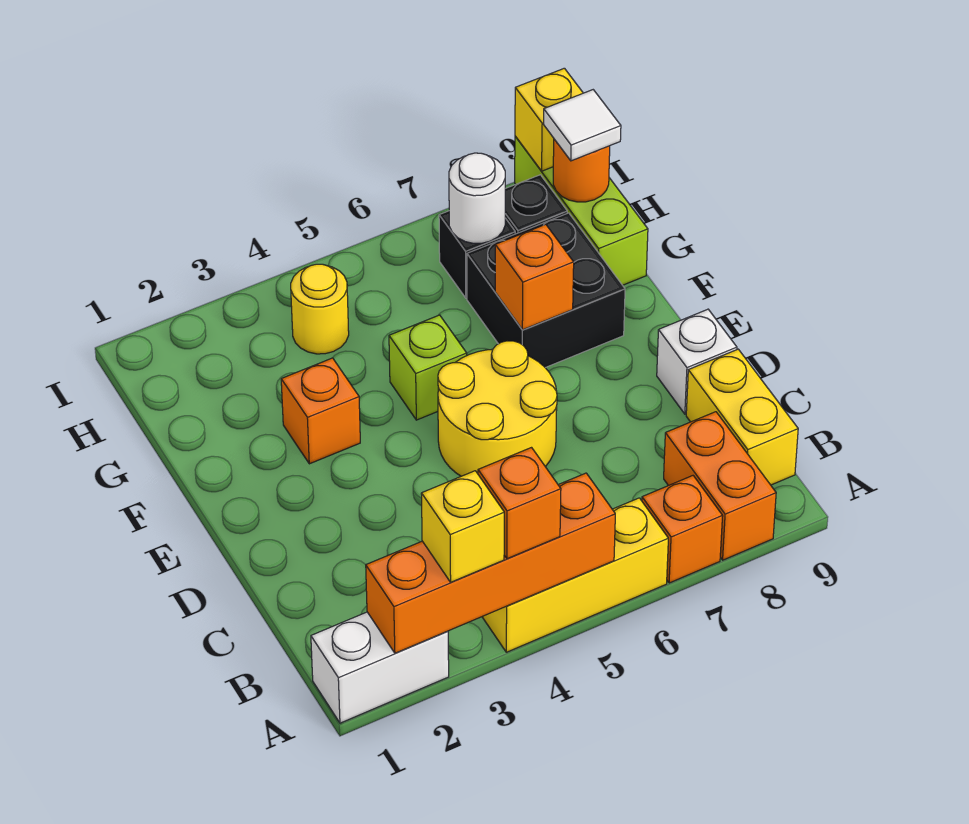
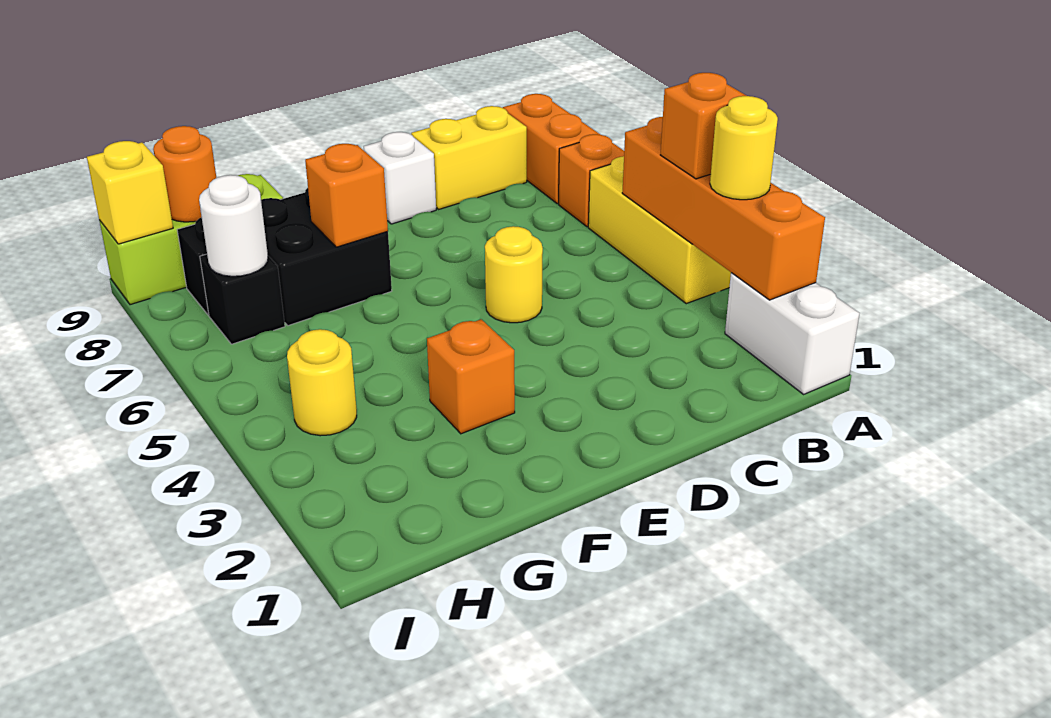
yellow 1x1 brick [421,471,504,582] -> yellow 1x1 round brick [710,96,778,200]
orange 1x2 brick [664,412,776,560] -> orange 1x2 brick turned to [503,94,600,204]
yellow 2x2 round brick [438,341,557,476] -> yellow 1x1 round brick [485,226,543,323]
lime 1x1 brick [389,315,467,420] -> none
white 1x1 tile [544,90,621,161] -> none

